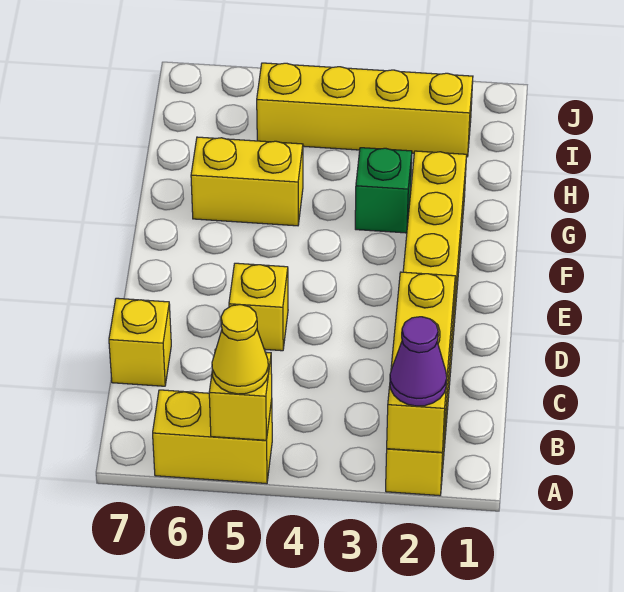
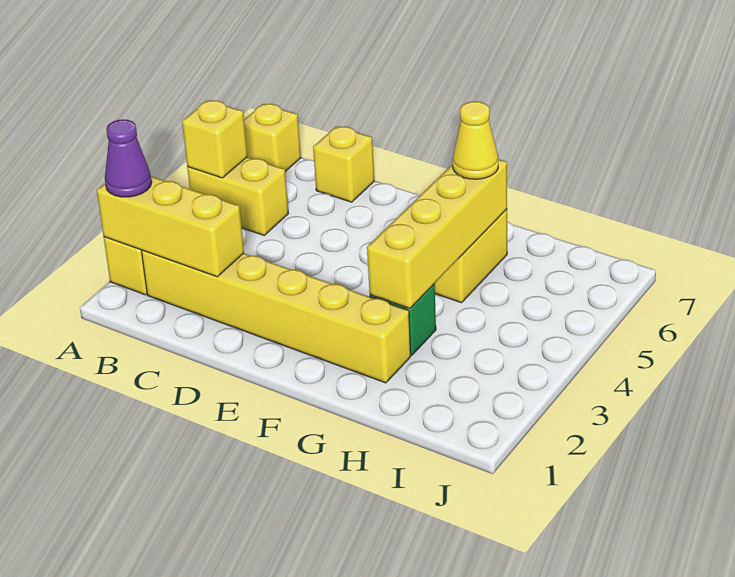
yellow 1x2 brick [153,390,272,484] -> yellow 1x2 brick turned to [187,157,288,235]
yellow 1x1 cone [212,305,269,394] -> yellow 1x1 cone moved to [453,101,498,179]
yellow 1x1 brick [229,263,288,351] -> yellow 1x1 brick moved to [244,104,301,171]
yellow 1x4 brick [257,63,473,157] -> yellow 1x4 brick moved to [367,159,507,308]

